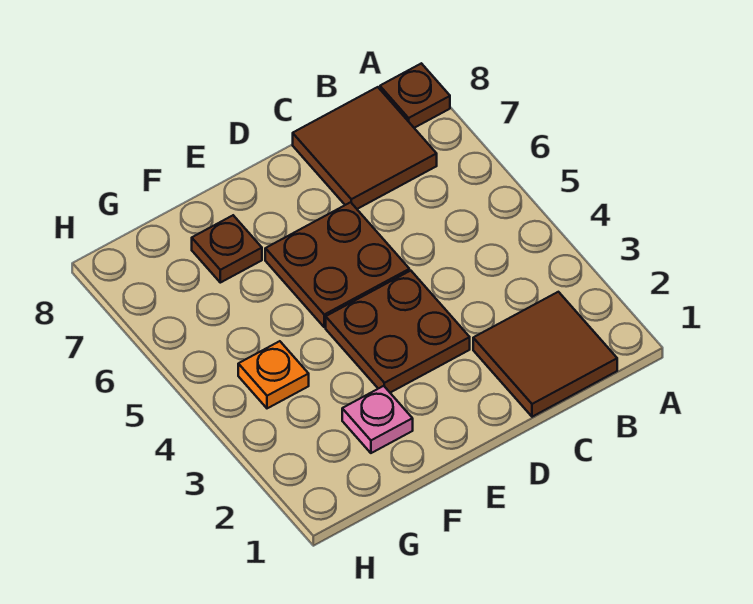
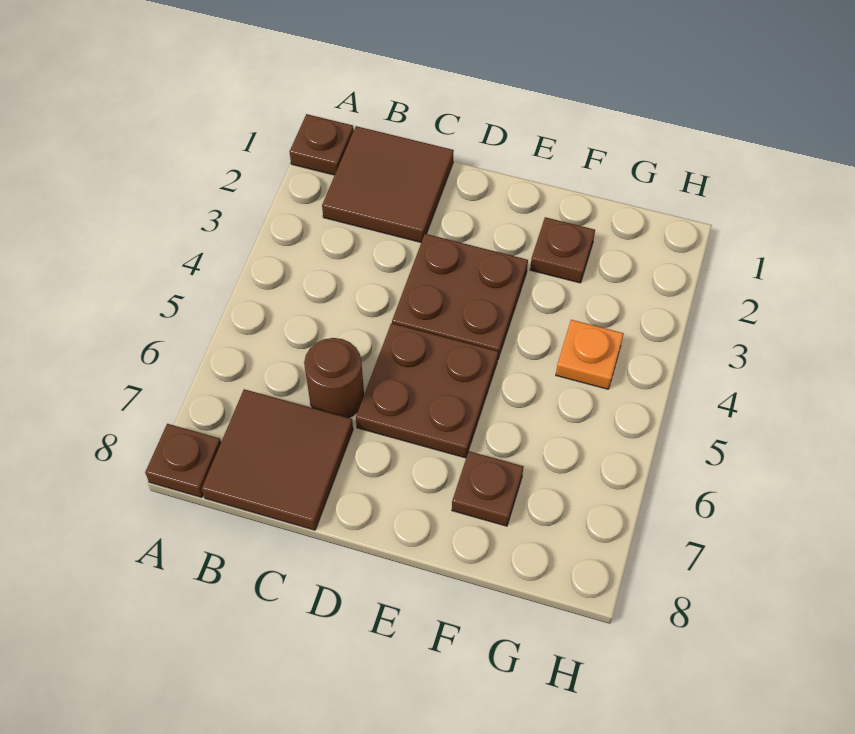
none -> brown 1x1 plate [290,114,354,175]
none -> brown 1x1 round brick [304,338,364,418]
pink 1x1 plate [342,386,413,453] -> brown 1x1 plate [530,217,595,283]

